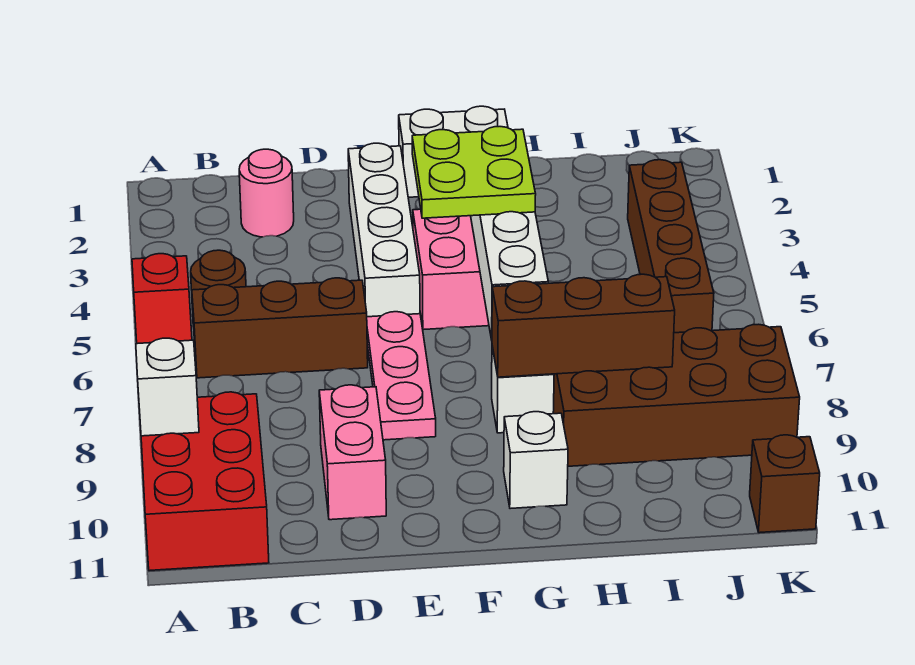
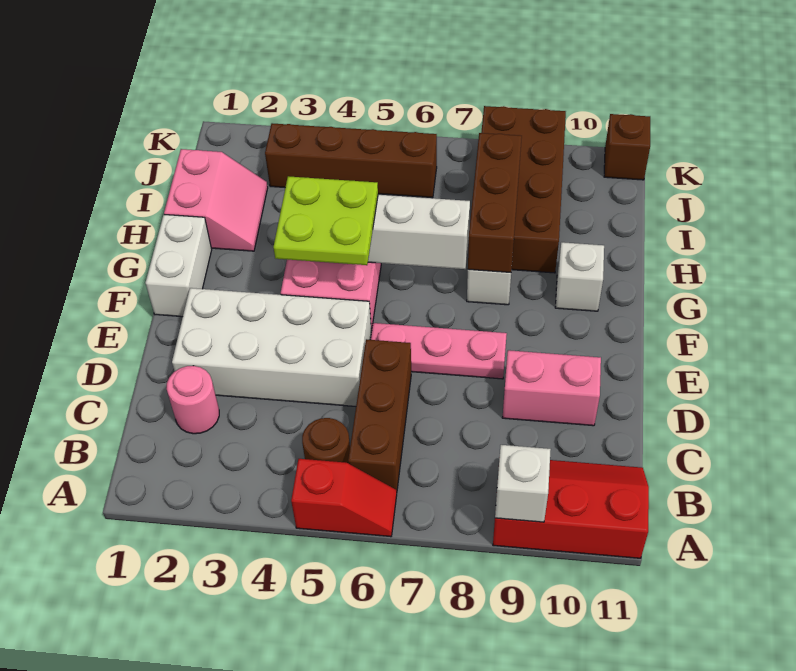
red 2x3 brick [141,392,269,571] -> red 2x3 slope [493,457,649,558]
white 1x4 brick [348,143,420,317] -> white 2x4 brick [172,288,371,406]
none -> pink 2x2 slope [164,149,268,251]

